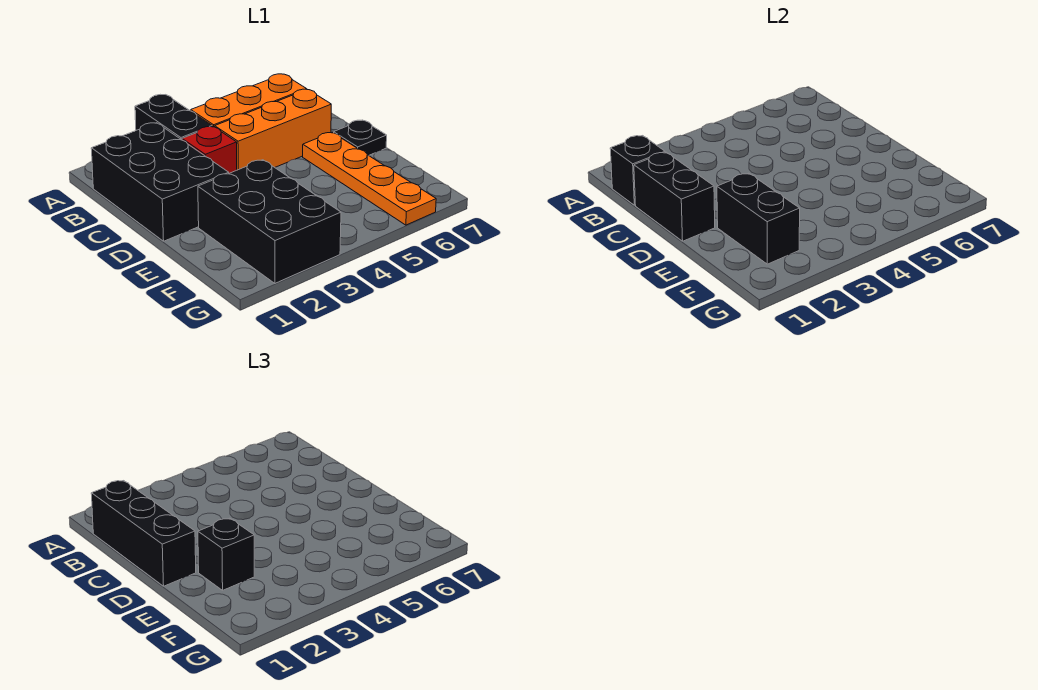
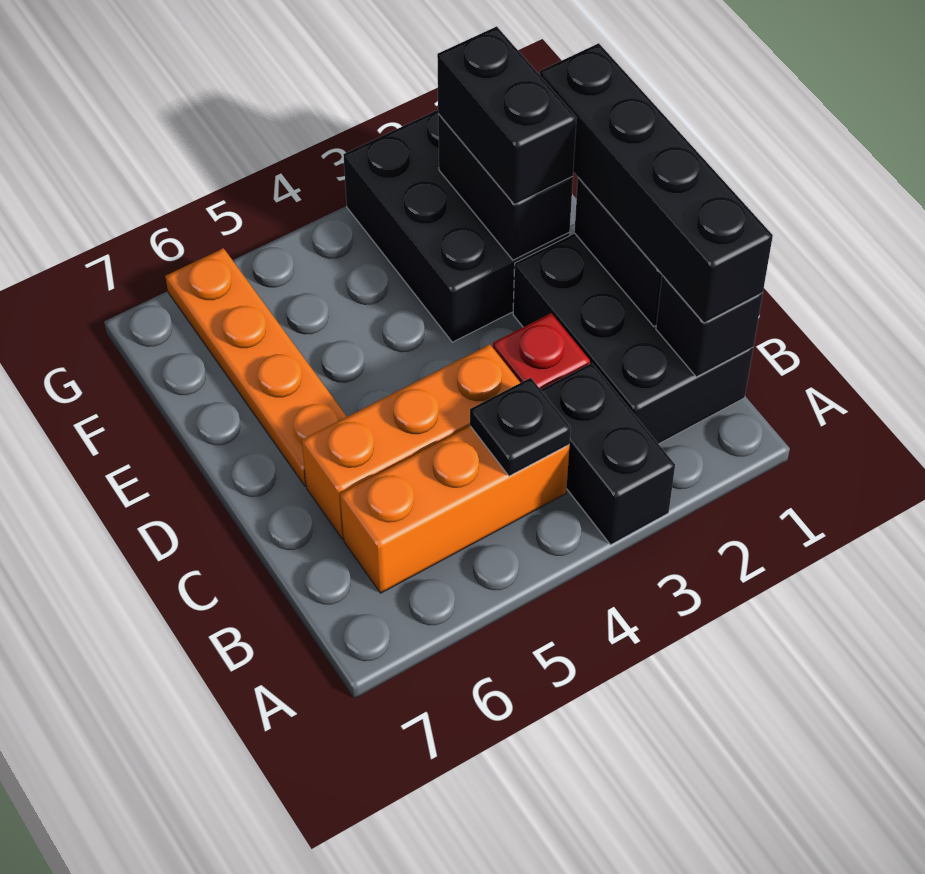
black 1x3 brick [91,481,196,586] -> black 1x4 brick [540,43,773,323]
black 1x1 plate [334,120,387,155] -> black 1x1 plate moved to [470,378,571,476]
black 1x1 brick [198,518,254,590] -> black 1x2 brick [437,26,577,205]

